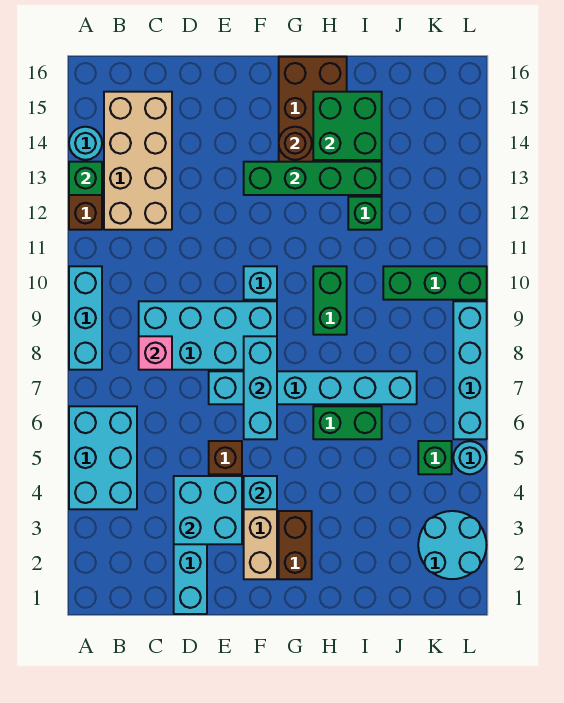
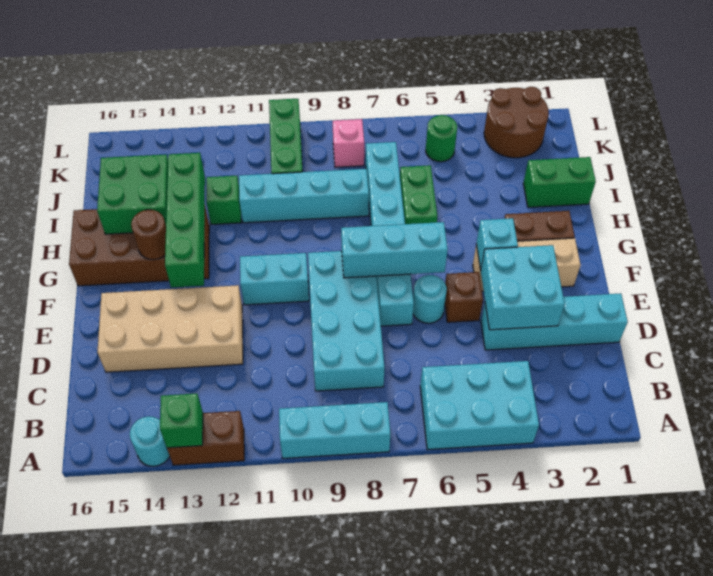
tan 2x4 brick [104,92,172,230] -> tan 2x4 brick moved to [97,285,243,372]
pink 1x1 brick [139,336,172,370] -> pink 1x1 brick moved to [333,119,364,167]
cyan 1x1 brick [244,266,277,300] -> cyan 1x2 brick [240,253,309,305]
green 1x2 brick [313,266,347,335] -> green 1x2 brick moved to [523,157,596,207]
cyan 2x2 round brick [418,511,486,579] -> brown 2x2 round brick [484,87,549,158]
green 1x1 brick [418,441,452,474] -> green 1x1 round brick [426,115,457,162]
cyan 1x1 round brick [453,441,486,474] -> cyan 1x1 round brick moved to [413,275,447,323]
cyan 1x4 brick [453,301,487,439] -> cyan 1x4 brick moved to [239,169,369,223]

